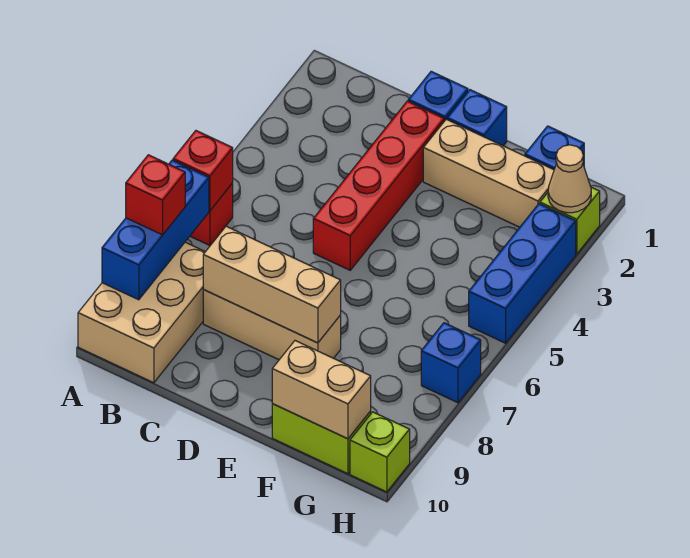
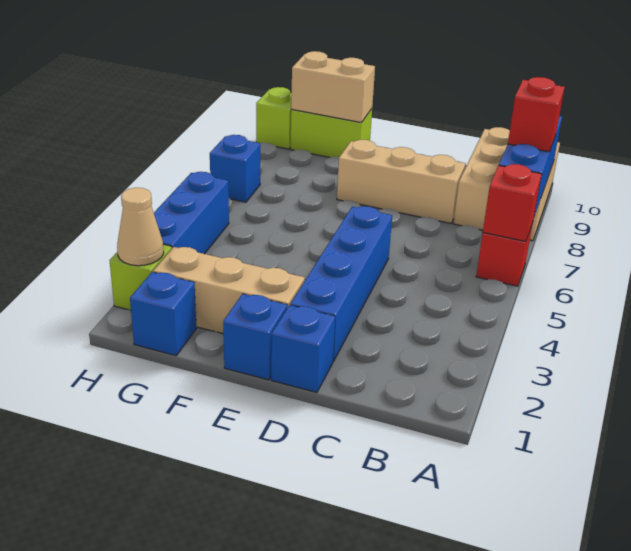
tan 1x3 brick [203,226,341,343] -> none
red 1x4 brick [313,101,444,270] -> blue 1x4 brick [290,206,392,361]

